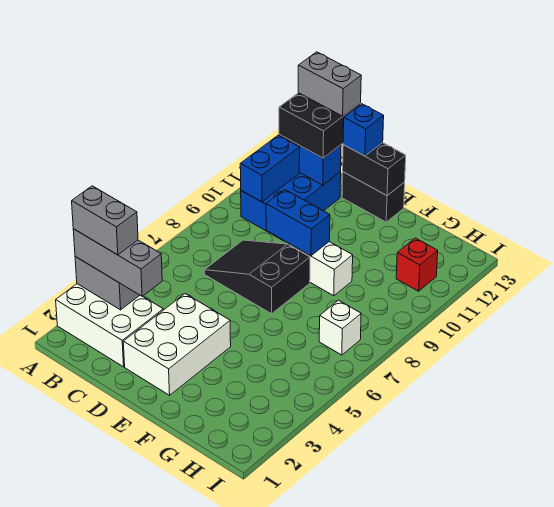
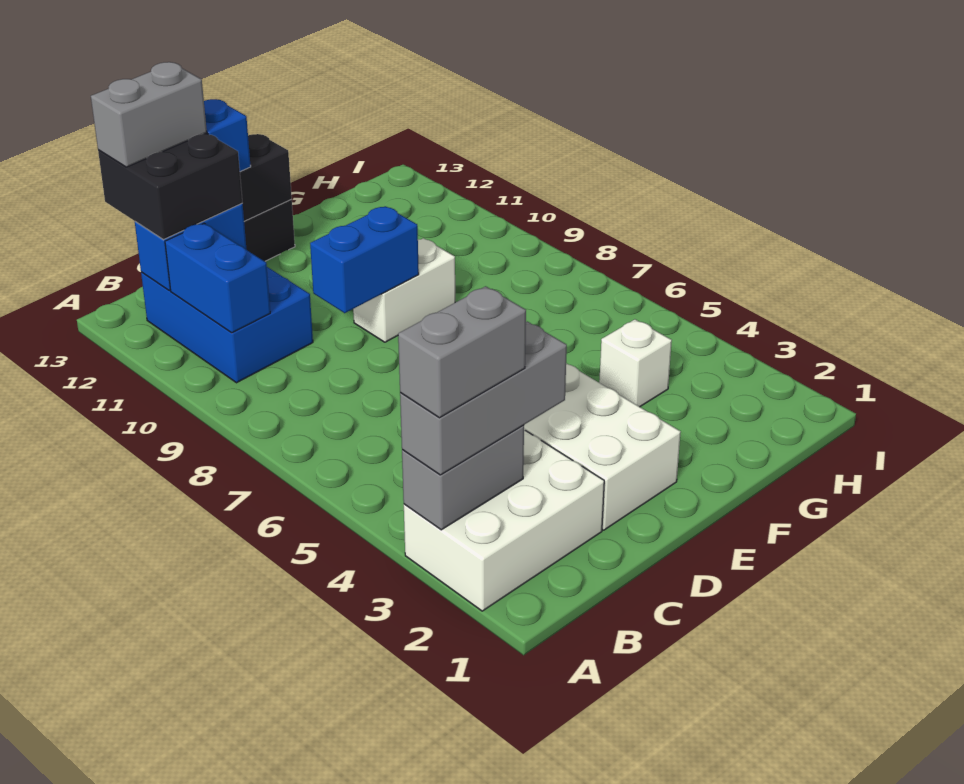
black 2x3 slope [204,240,310,314] -> none
white 1x1 brick [319,300,361,355] -> white 1x1 brick moved to [599,319,672,407]
red 1x1 brick [396,238,438,291] -> none

